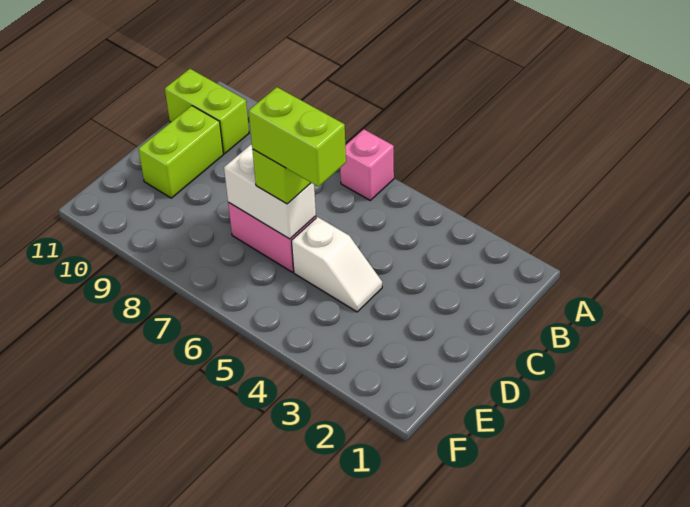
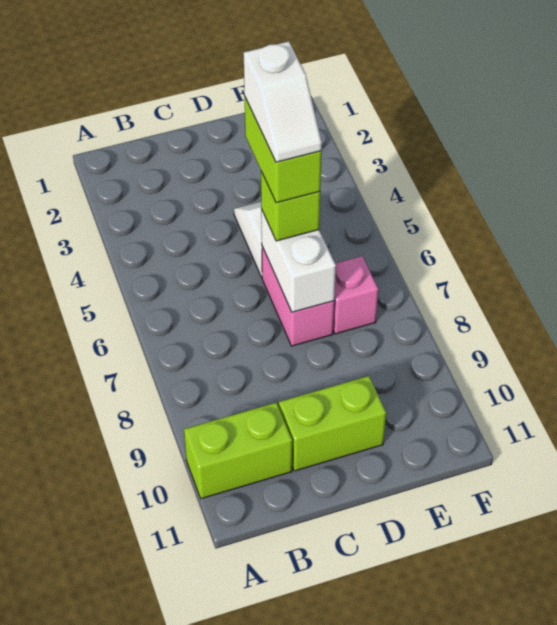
pink 1x1 brick [340,129,394,200] -> pink 1x1 brick moved to [333,256,378,334]
lime 1x2 brick [165,69,249,153] -> lime 1x2 brick turned to [184,403,292,499]
none -> white 1x2 slope [244,41,322,162]

